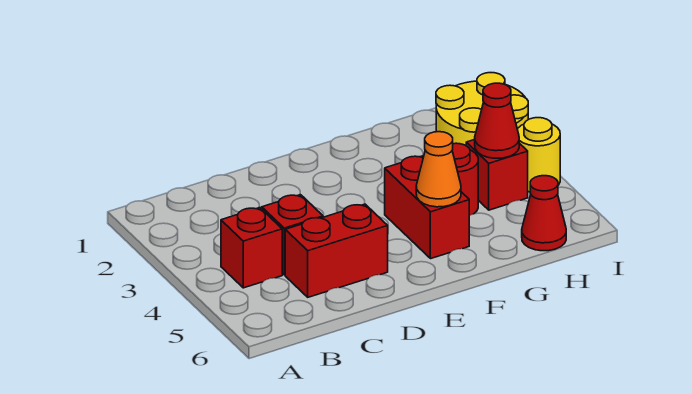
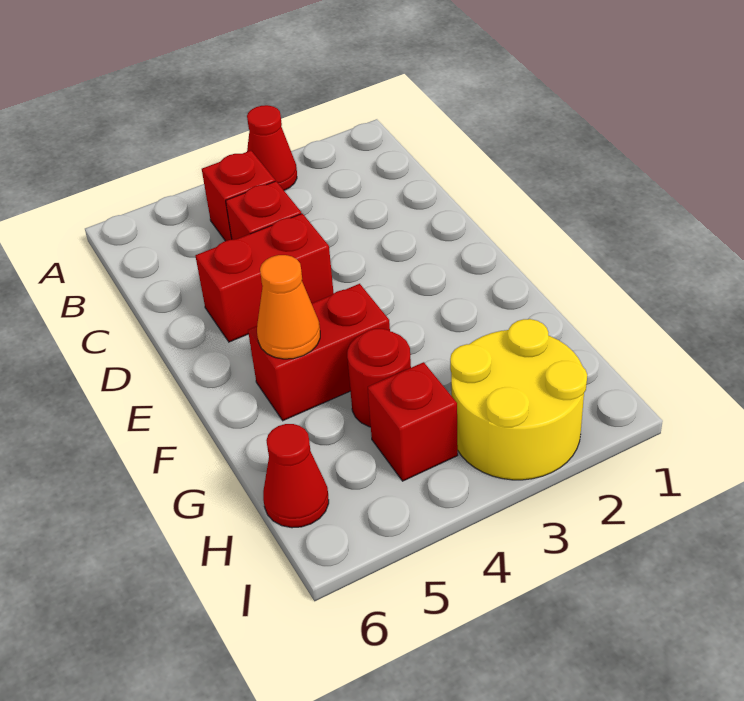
red 1x2 brick [285,204,388,297] -> red 1x2 brick turned to [195,214,334,342]
red 1x1 cone [475,83,519,158] -> red 1x1 cone moved to [247,105,297,190]
yellow 1x1 round brick [517,118,560,192] -> none

